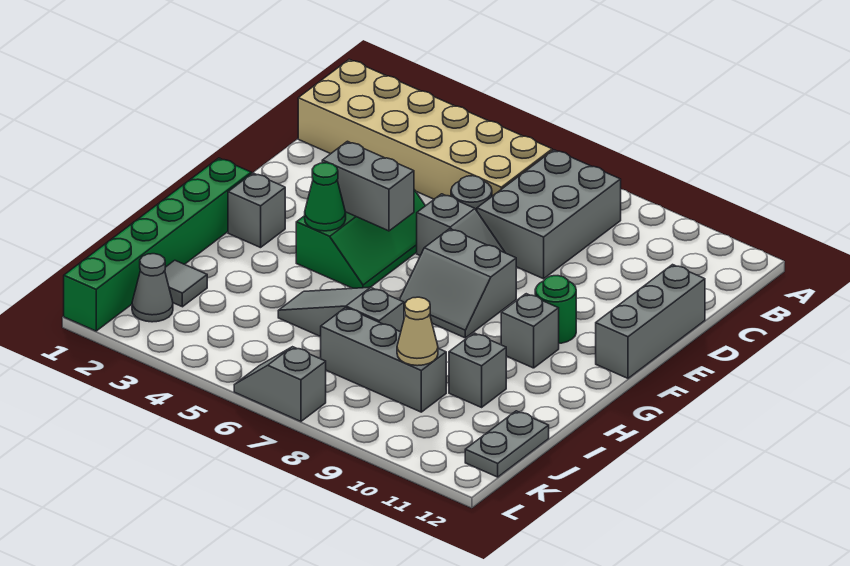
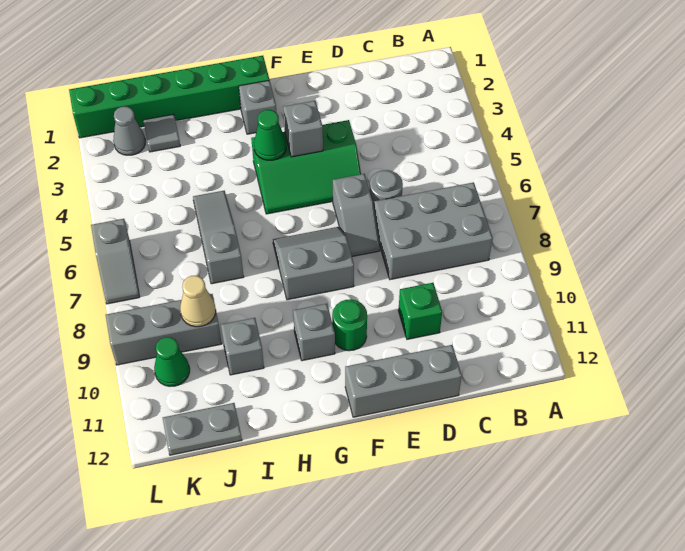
tan 2x6 brick [298,59,552,199] -> none
none -> green 1x1 brick [398,283,442,339]
grey 1x2 brick [322,141,414,231] -> grey 1x1 brick [283,101,323,157]
grey 2x2 slope [400,229,516,338] -> grey 2x2 slope turned to [273,227,354,300]
grey 1x3 brick [321,308,446,412] -> grey 1x3 brick turned to [106,294,222,365]
none -> green 1x1 cone [154,337,190,386]
grey 1x2 slope [234,347,326,421] -> grey 1x2 slope turned to [91,219,140,304]

